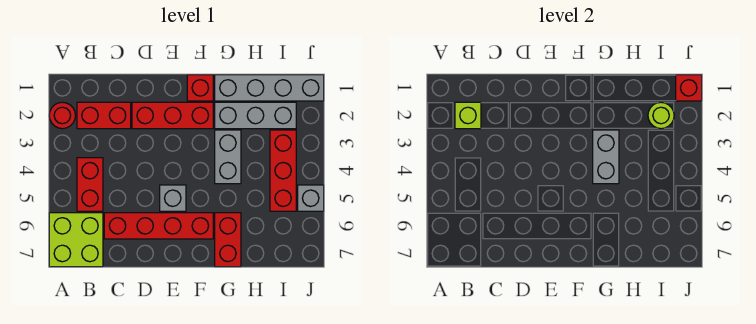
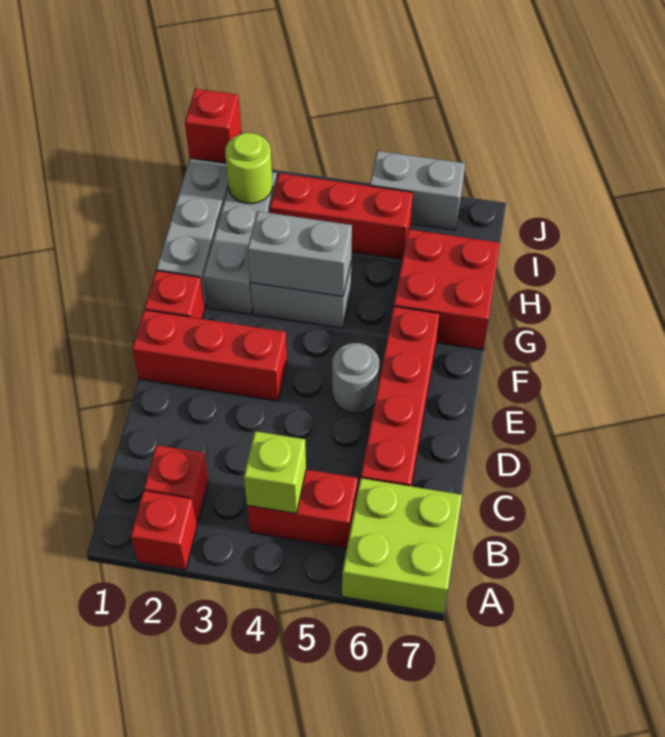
red 1x1 round brick [49,102,75,129] -> red 1x1 brick [131,491,197,570]
red 1x2 brick [77,102,131,129] -> red 1x1 brick [144,445,209,524]
lime 1x1 brick [455,102,481,129] -> lime 1x1 brick moved to [244,431,306,513]
red 1x3 brick [132,102,213,129] -> red 1x3 brick turned to [132,310,287,401]
grey 1x1 brick [160,185,186,211] -> grey 1x1 round brick [332,343,379,413]
red 1x2 brick [215,213,241,267] -> red 2x2 brick [394,229,500,350]
grey 1x1 brick [298,185,324,211] -> grey 1x2 brick [370,151,465,230]

